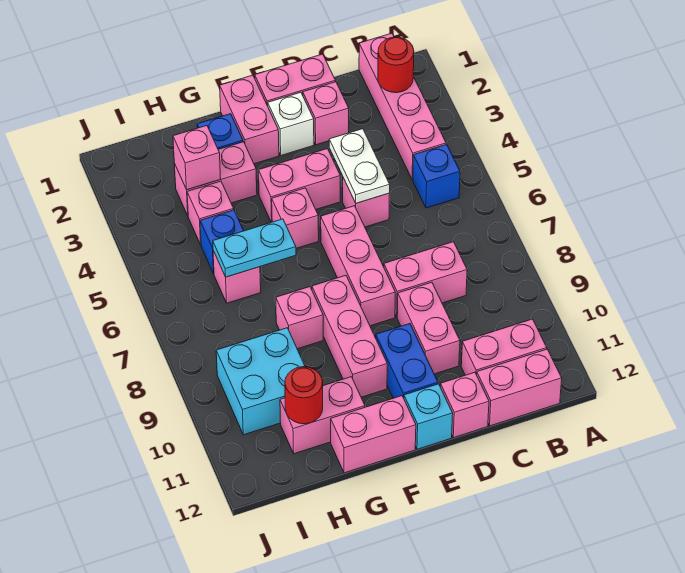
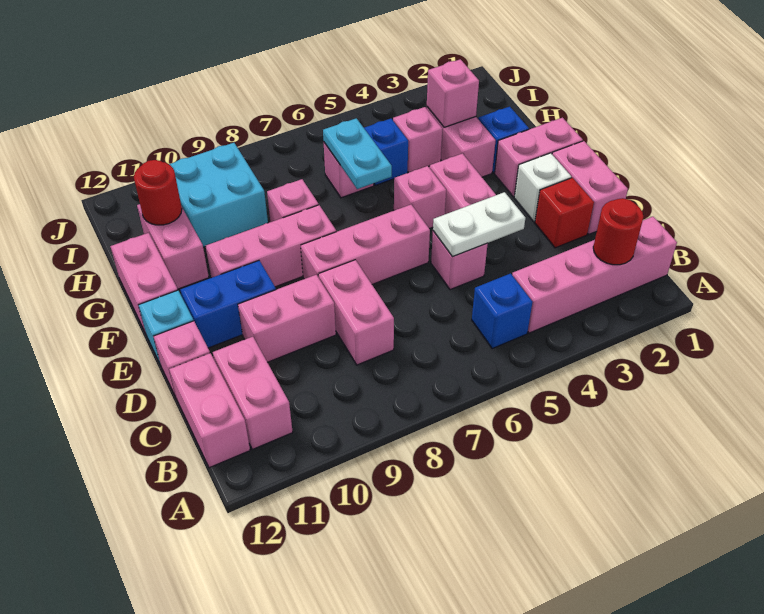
pink 1x1 brick [303,82,349,145] -> red 1x1 brick [535,178,594,248]

